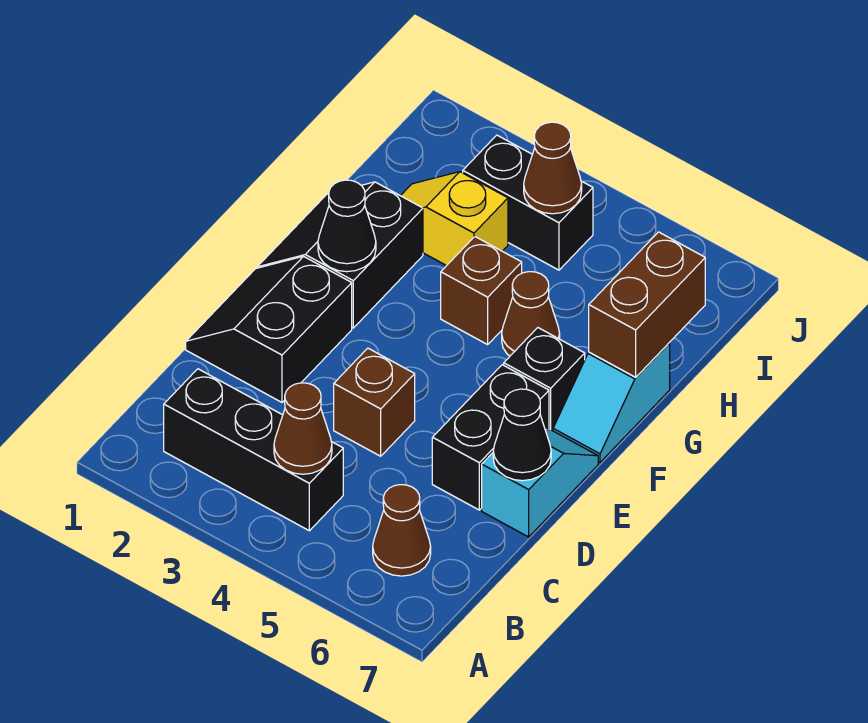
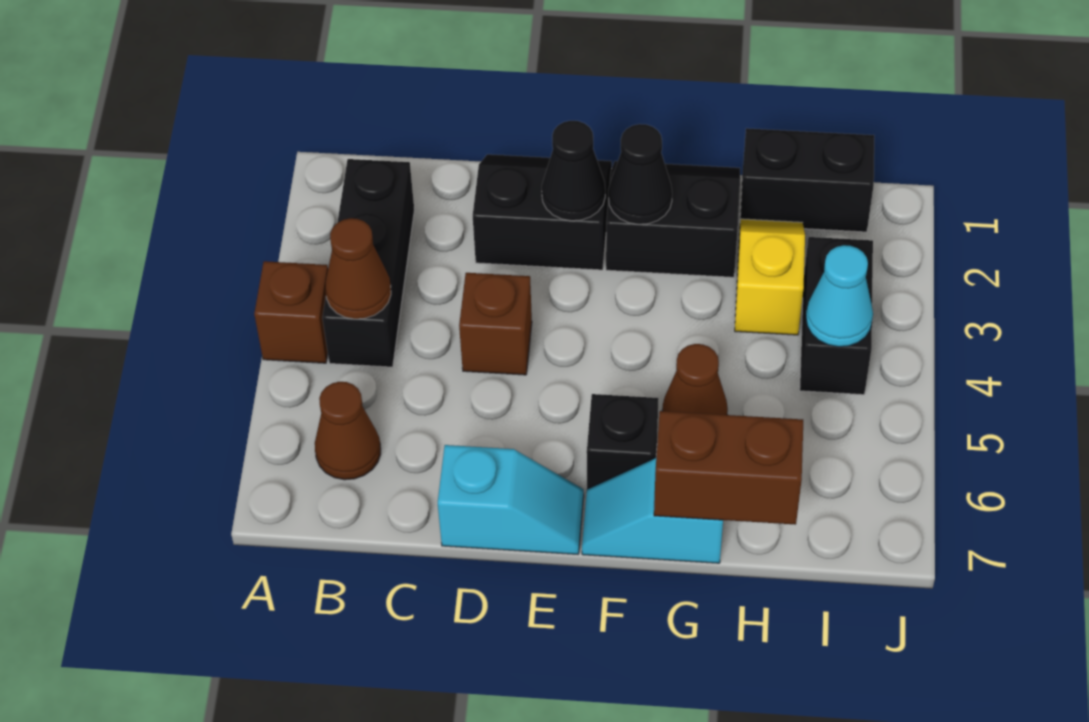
black 1x2 brick [432,365,549,510] -> black 1x2 brick moved to [740,128,874,232]
black 1x1 cone [493,389,551,481] -> black 1x1 cone moved to [542,121,605,221]
brown 1x1 brick [441,237,522,345] -> brown 1x1 brick moved to [254,261,328,363]
brown 1x1 cone [524,122,582,214] -> cyan 1x1 cone [806,245,873,347]

